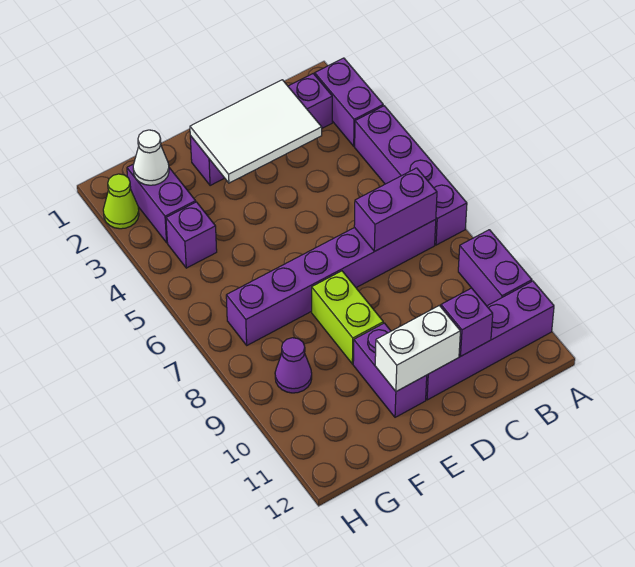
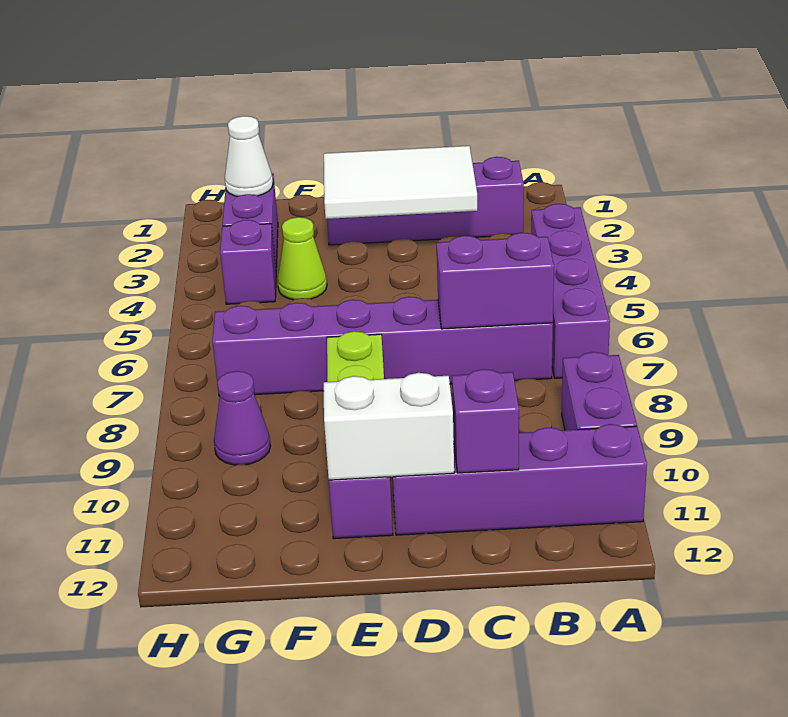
purple 1x2 brick [315,58,383,146] -> none
lime 1x1 cone [103,174,139,229] -> lime 1x1 cone moved to [277,217,327,300]

